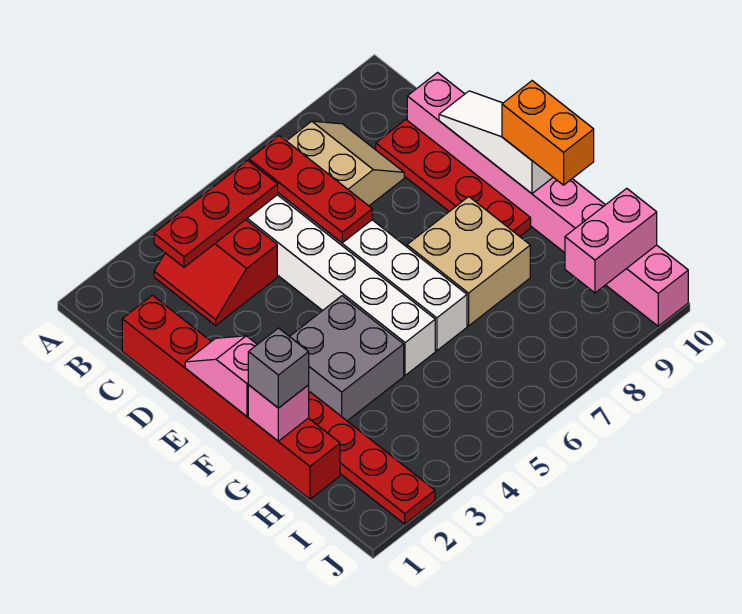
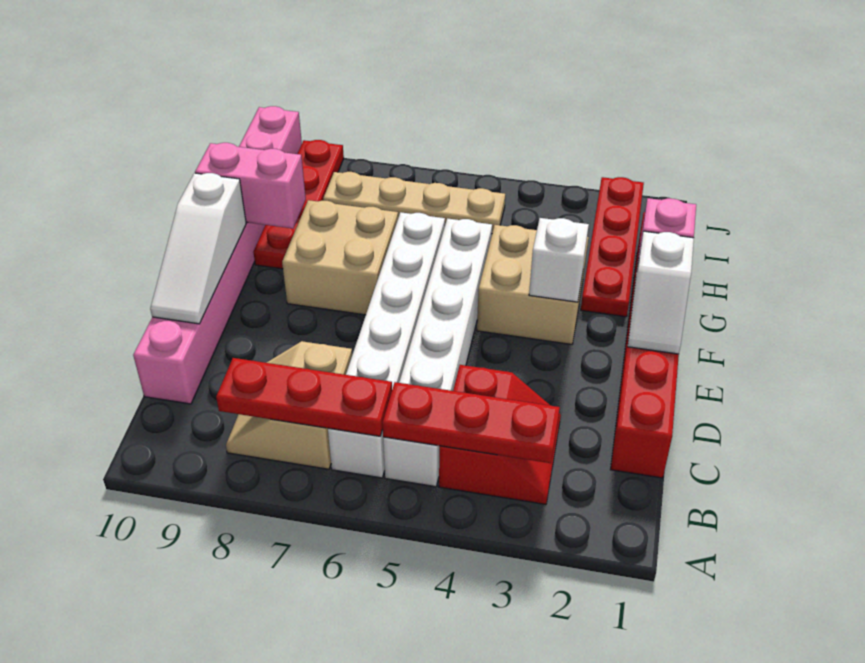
red 1x3 plate [249,136,372,243] -> red 1x3 plate turned to [216,358,392,436]
red 1x4 plate [376,120,531,236] -> red 1x4 plate moved to [253,140,344,269]
pink 1x2 slope [185,336,257,416] -> white 1x2 slope [628,231,694,354]
grey 2x2 brick [289,296,404,421] -> tan 2x2 brick [477,225,588,344]
none -> white 1x1 brick [529,218,589,302]
orange 1x2 brick [502,81,594,185] -> none
grey 1x1 brick [248,328,309,408] -> none
none -> tan 1x4 plate [323,172,505,233]
pink 1x2 brick [565,188,657,293] -> pink 1x2 brick moved to [195,143,306,229]

